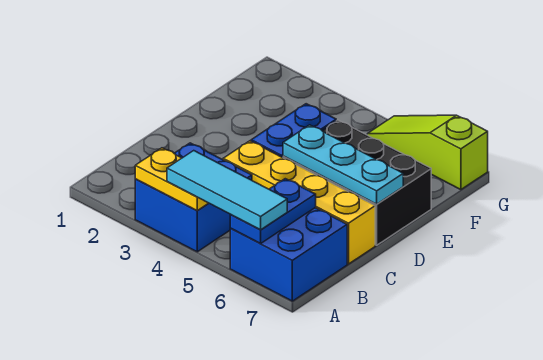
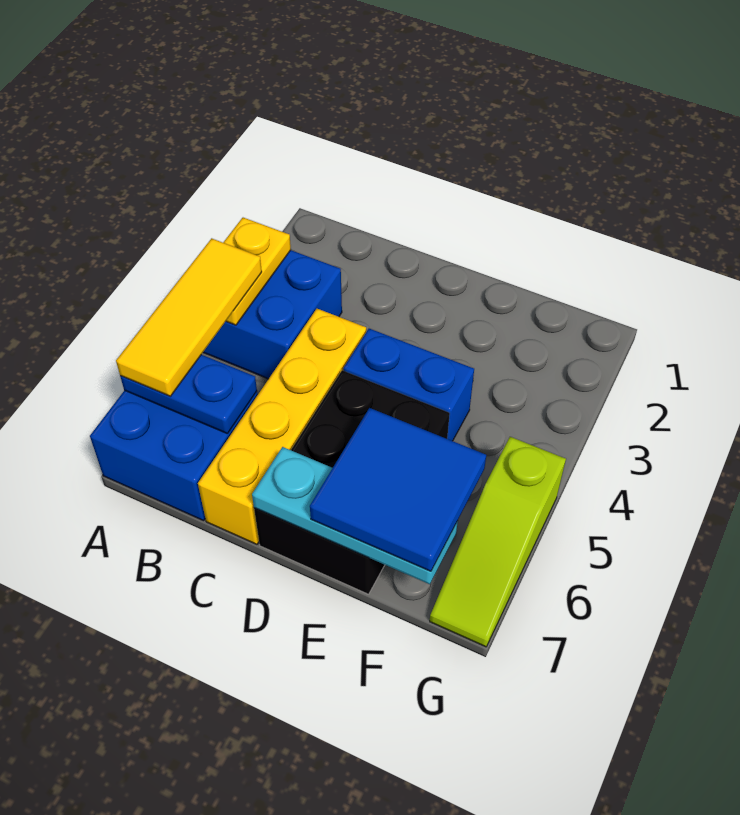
cyan 1x3 tile [167,151,287,230] -> yellow 1x3 tile [116,238,262,396]
cyan 1x3 plate [283,125,403,204] -> cyan 1x3 plate turned to [252,447,458,584]
none -> blue 2x2 tile [310,408,486,571]
lime 1x3 slope [367,115,488,190] -> lime 1x3 slope turned to [430,437,566,647]

